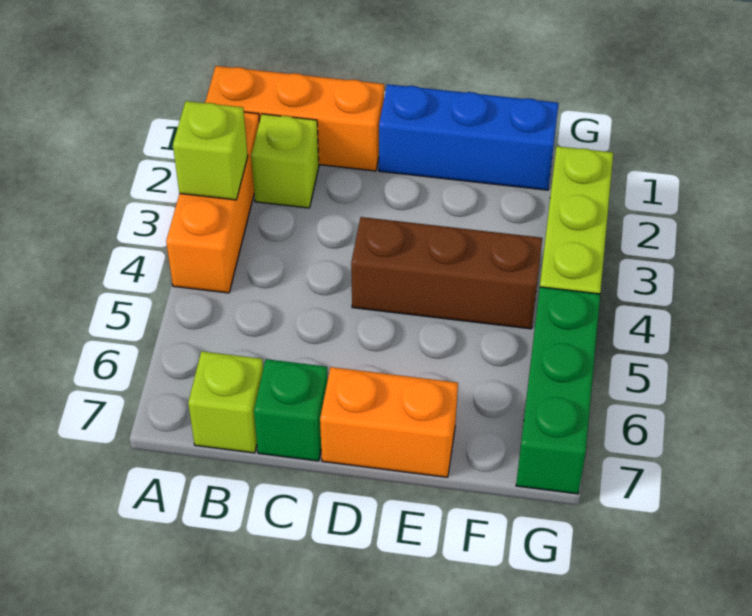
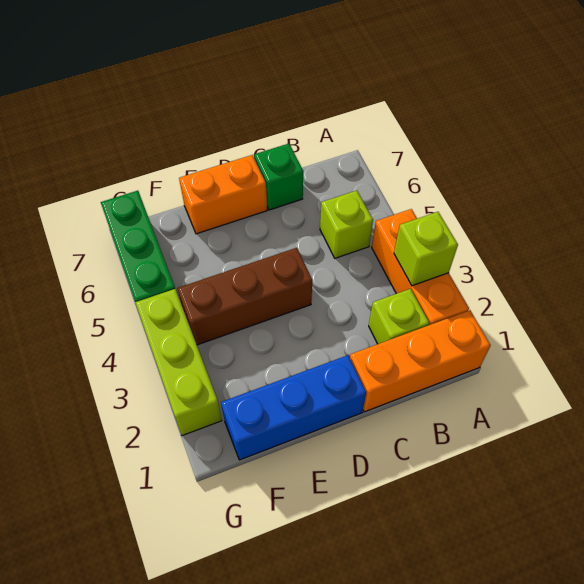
lime 1x1 brick [188,351,263,453] -> lime 1x1 brick moved to [320,191,373,258]

